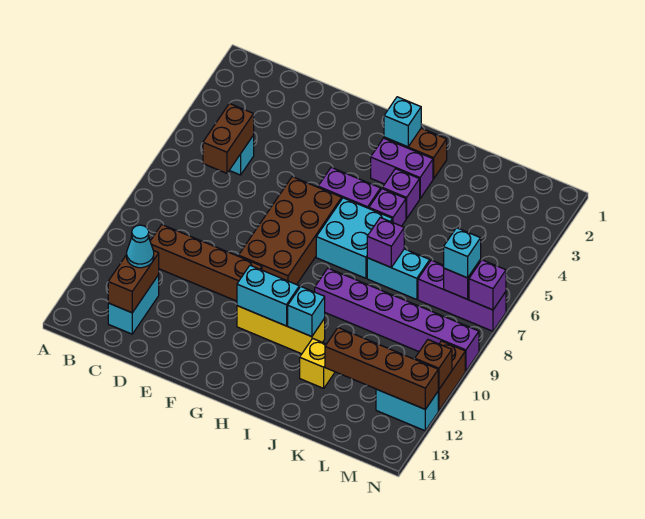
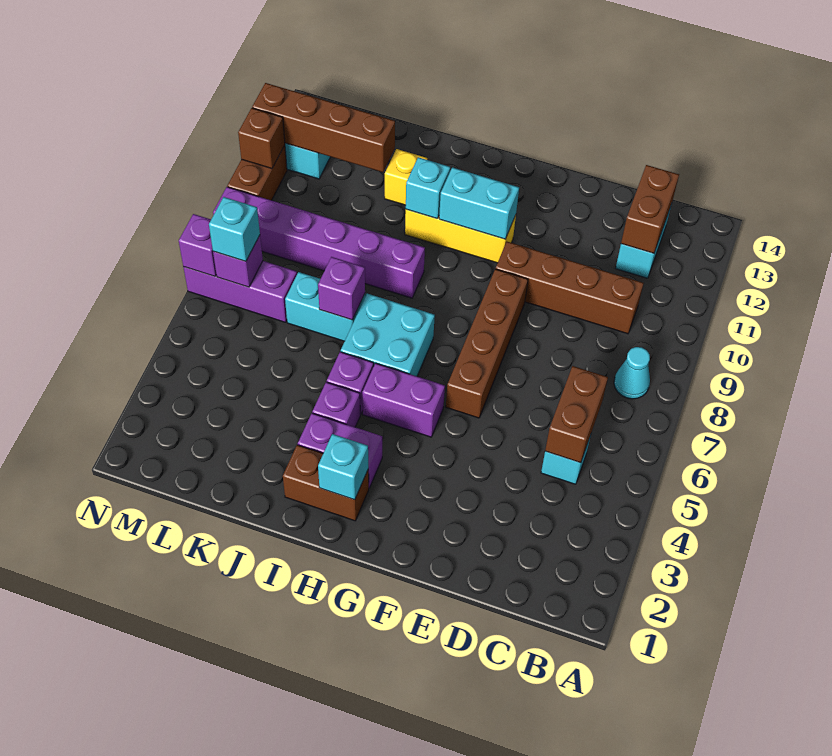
cyan 1x1 cone [127,225,154,268] -> cyan 1x1 cone moved to [614,347,650,399]
brown 2x4 brick [239,177,342,285] -> brown 1x4 brick [446,269,528,418]

